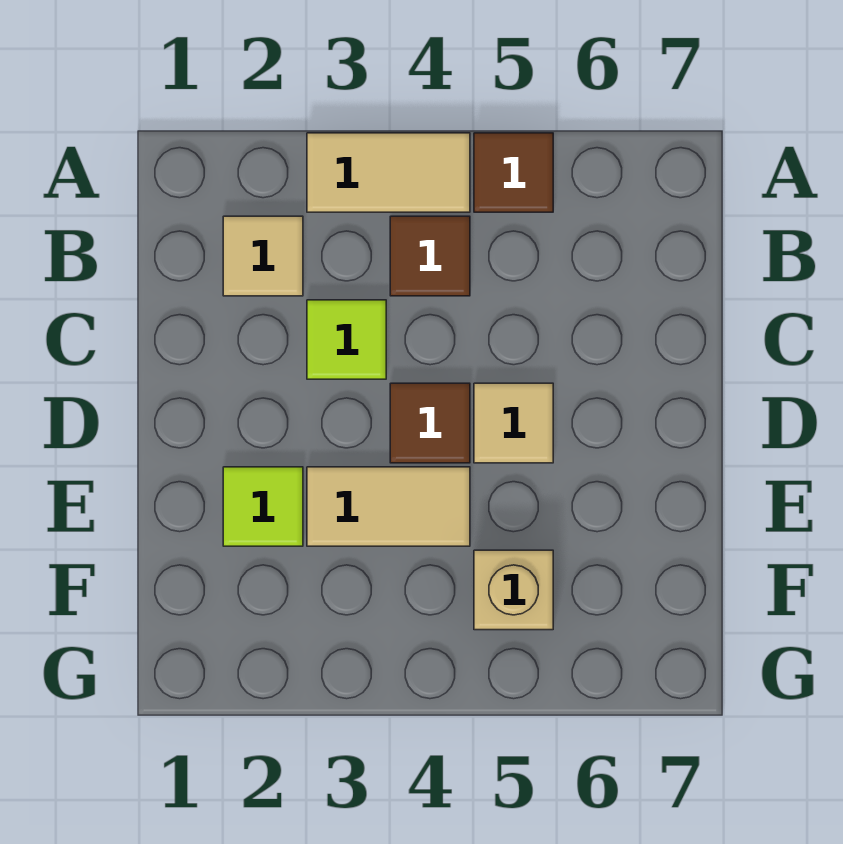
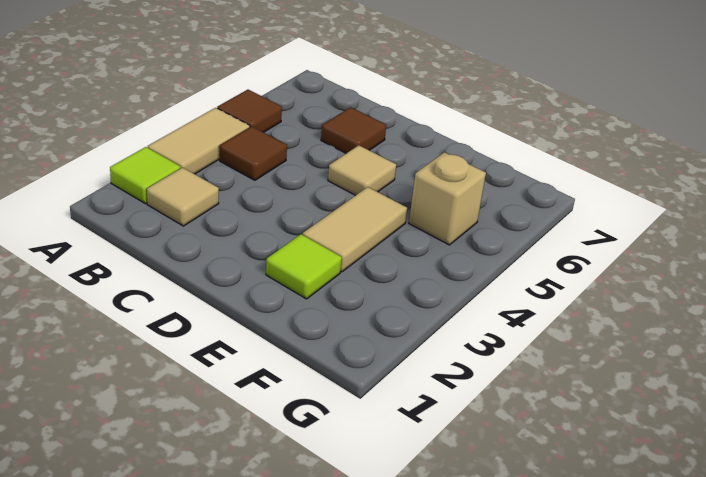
lime 1x1 tile [307,300,386,379] -> lime 1x1 tile moved to [110,147,181,204]
brown 1x1 tile [390,383,470,463] -> brown 1x1 tile moved to [321,107,386,153]

